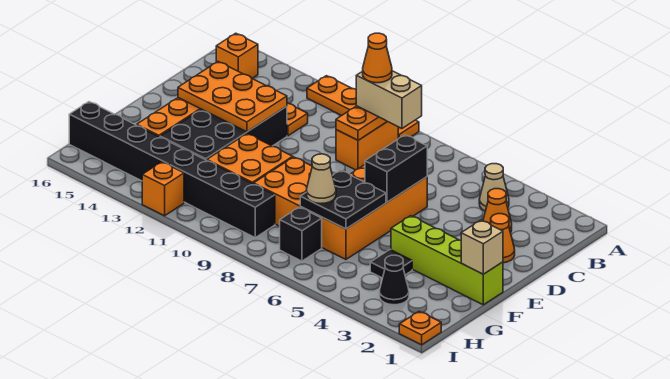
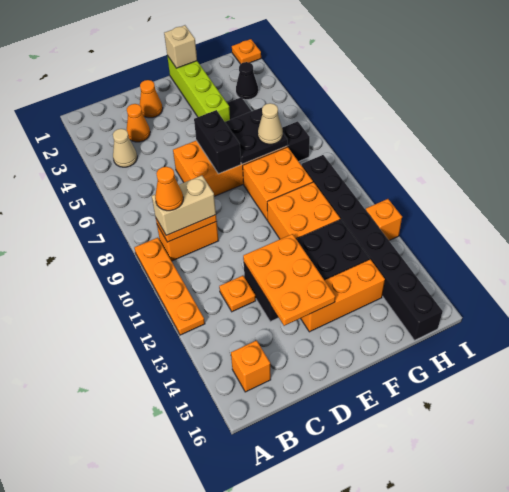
tan 1x2 brick [356,71,422,128] -> tan 1x2 brick turned to [152,176,216,235]
black 1x2 brick [365,135,427,202] -> black 1x2 brick turned to [194,110,241,174]

